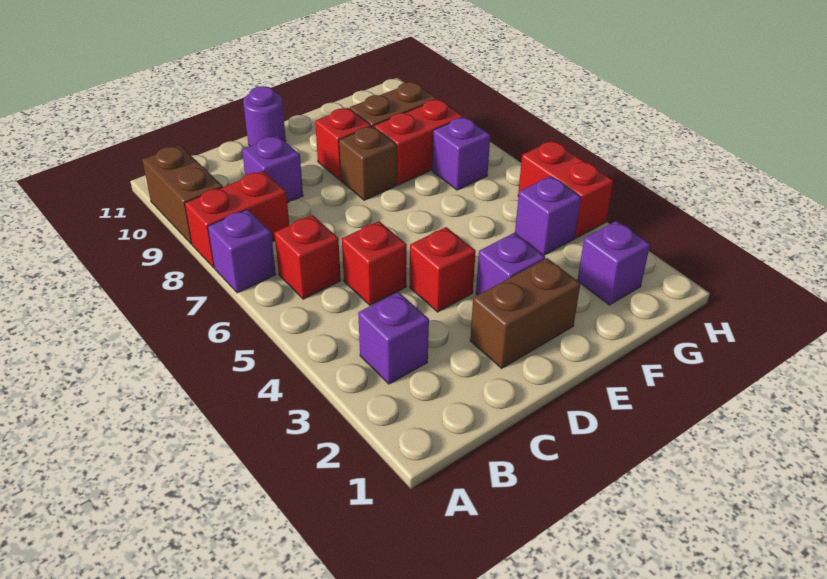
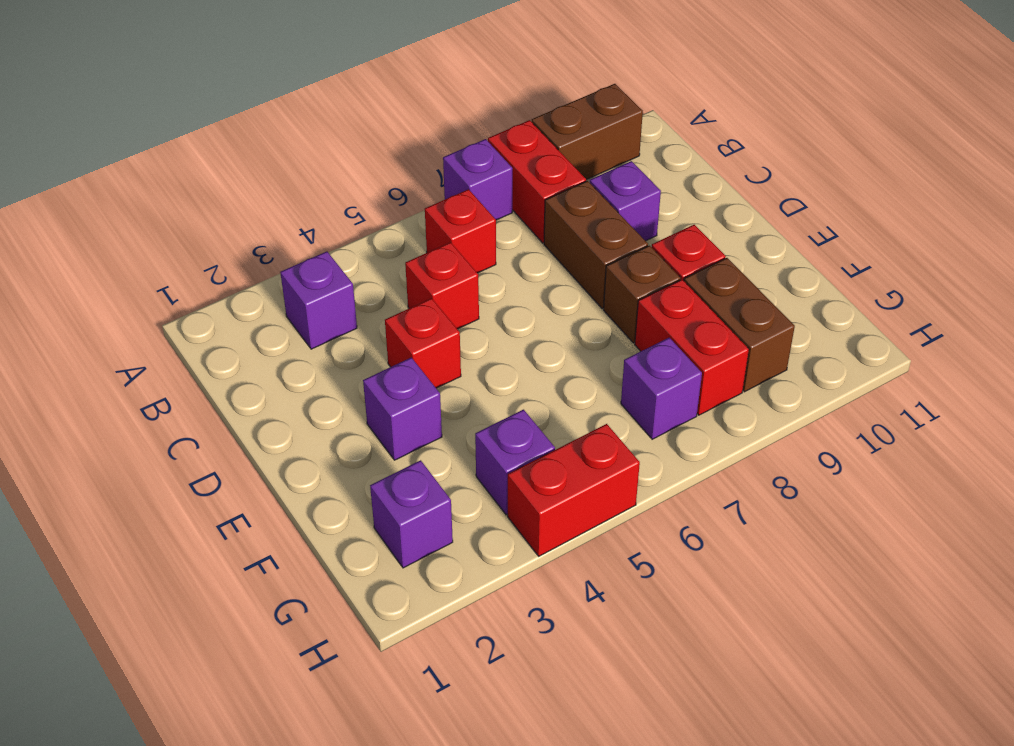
brown 1x2 brick [470,258,581,368] -> brown 1x2 brick moved to [544,181,648,309]
purple 1x1 round brick [243,86,286,146] -> none

